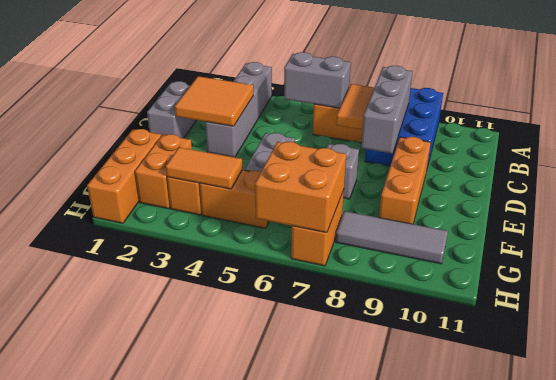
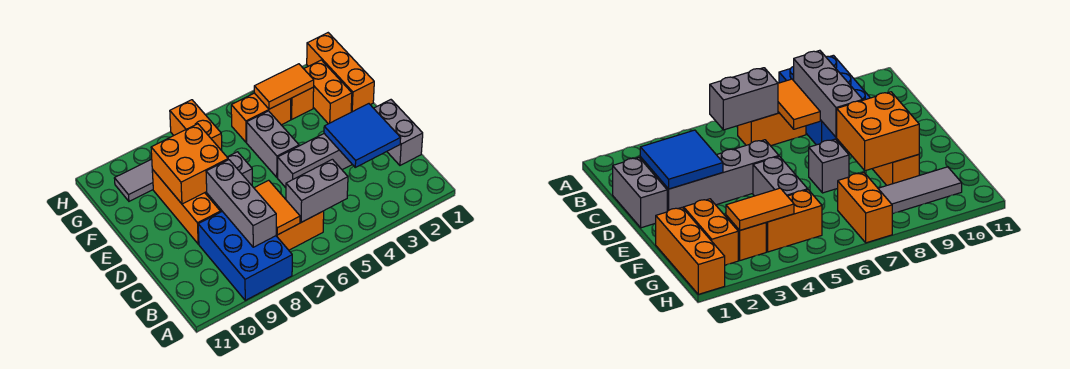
grey 1x4 brick [205,62,272,157] -> grey 1x4 brick turned to [278,134,352,188]
orange 2x2 tile [175,76,253,126] -> blue 2x2 tile [324,104,401,167]
orange 2x2 brick [255,142,346,233] -> orange 2x2 brick moved to [151,124,228,204]

